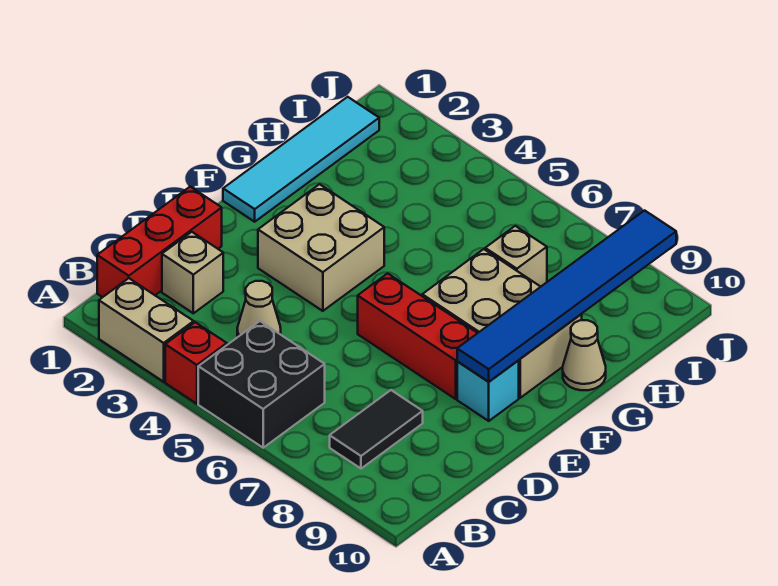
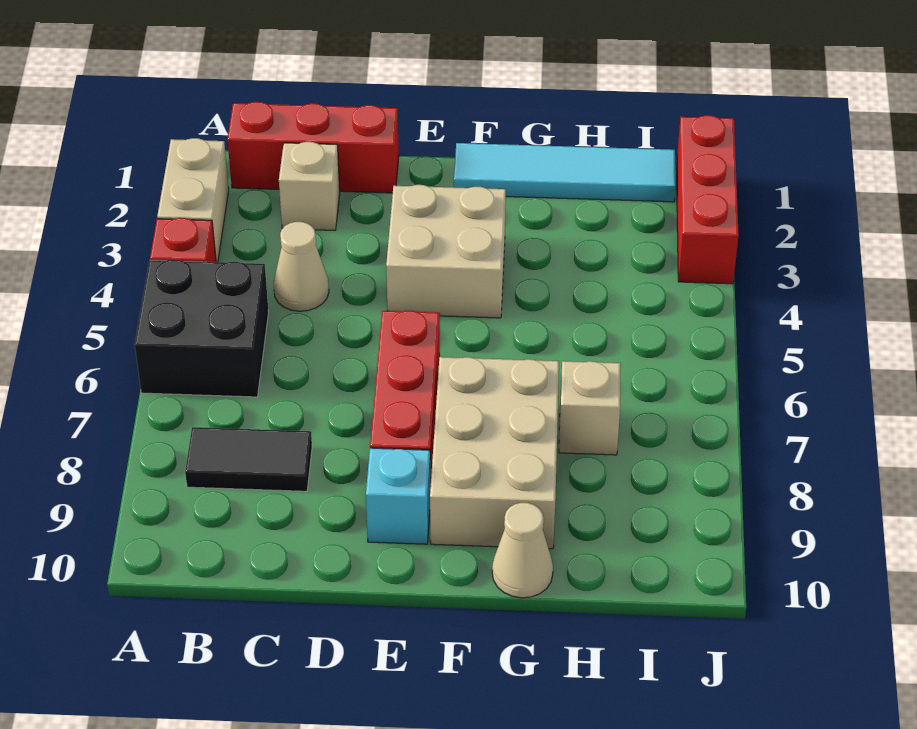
blue 1x6 tile [457,210,676,382] -> none
none -> red 1x3 brick [676,115,739,284]

